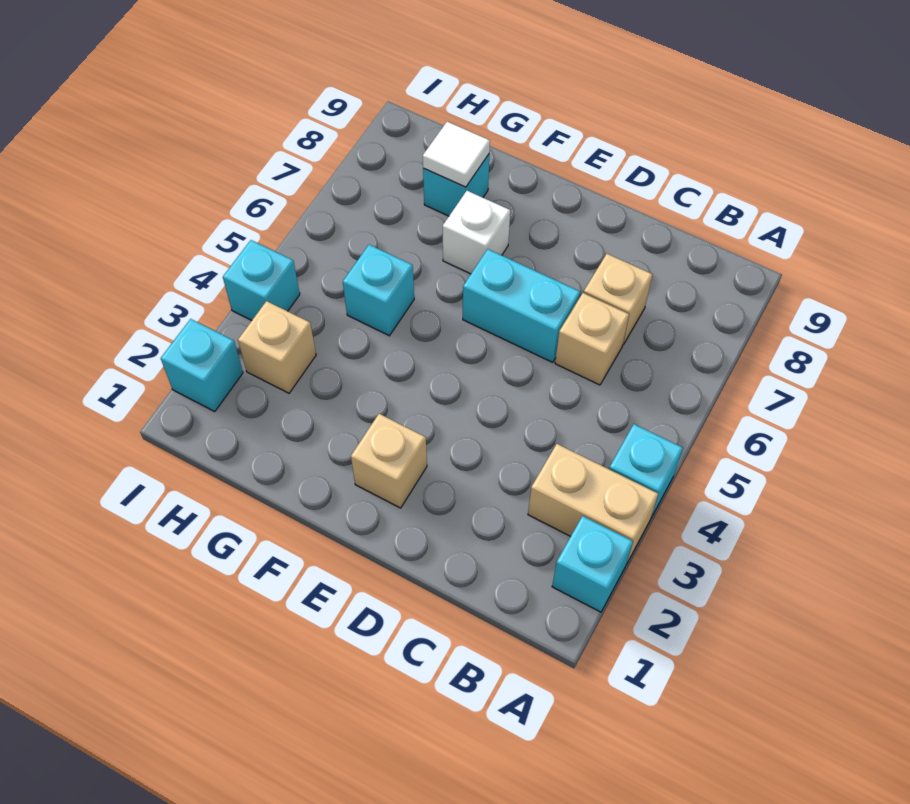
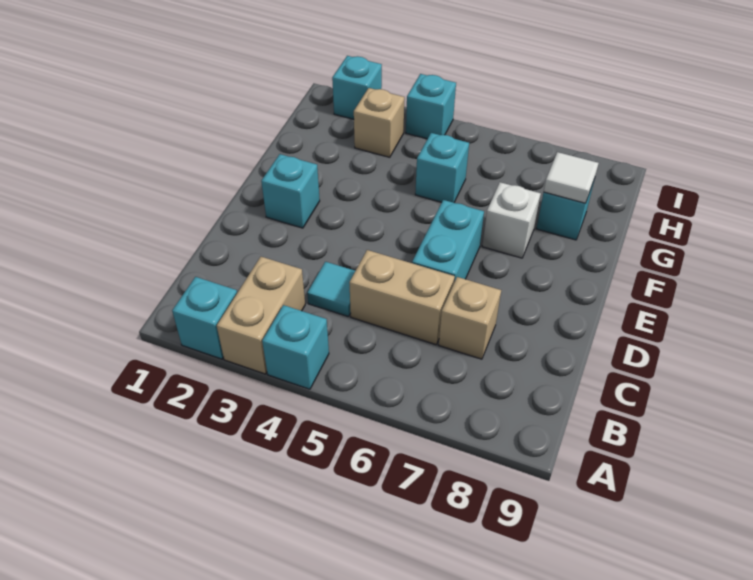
none -> cyan 1x1 tile [307,262,355,317]
tan 1x1 brick [555,293,629,385] -> tan 1x2 brick [349,250,455,345]
tan 1x1 brick [351,414,427,508] -> cyan 1x1 brick [261,154,320,228]

